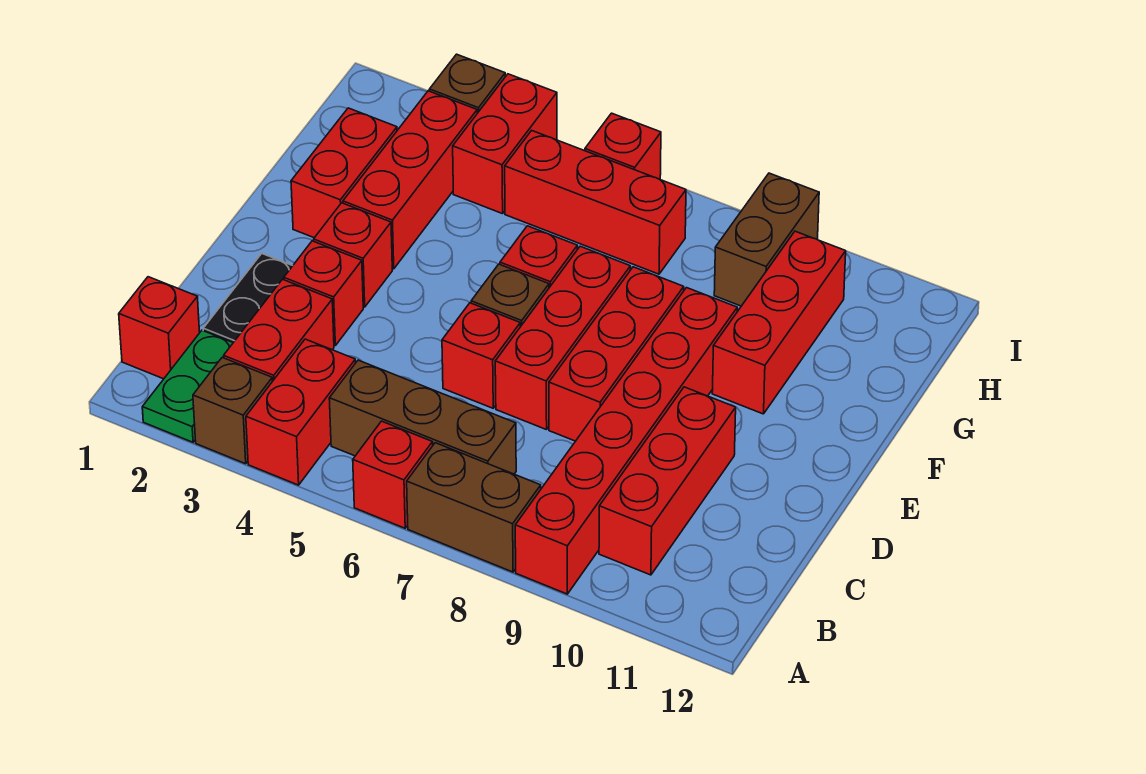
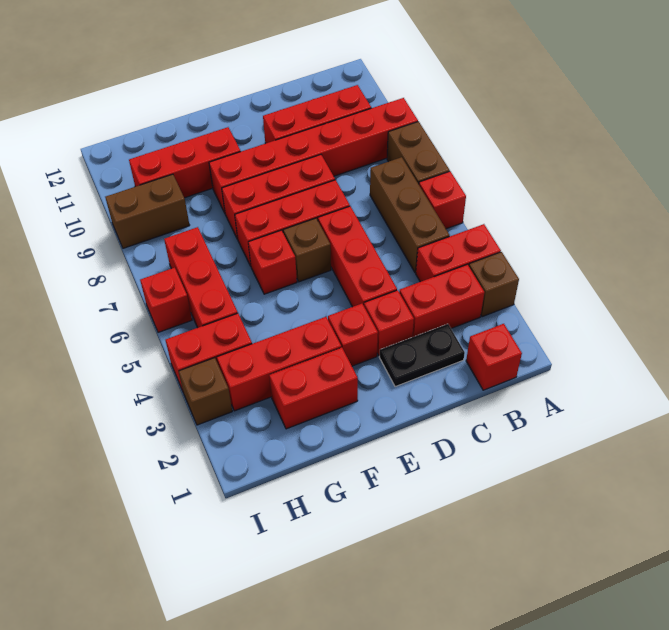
green 1x2 plate [142,330,233,442] -> none
red 1x1 brick [442,303,520,408] -> red 1x3 brick [318,206,397,307]

